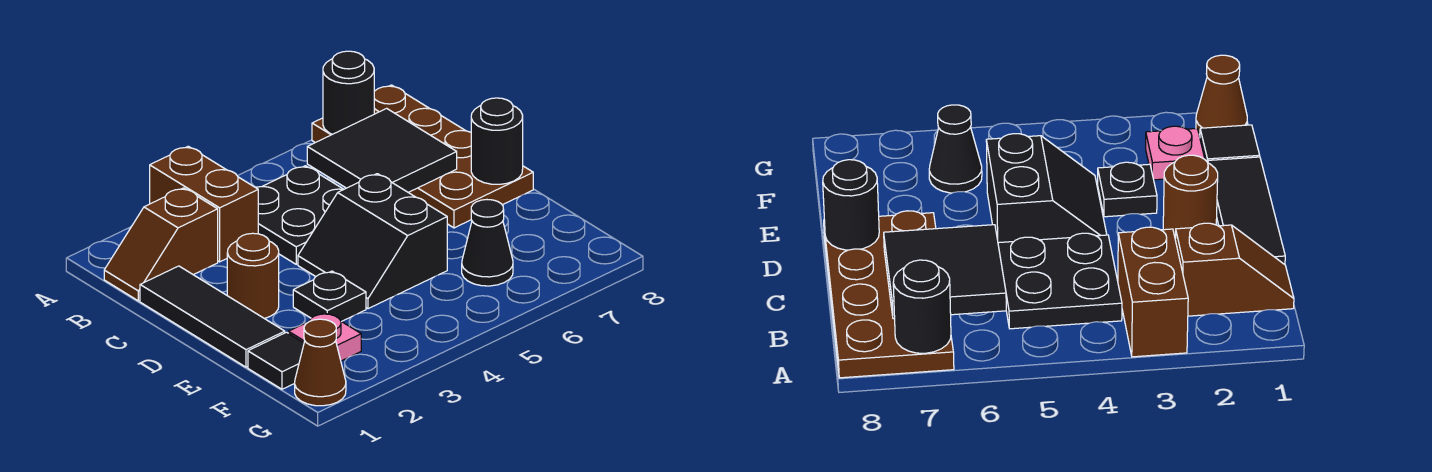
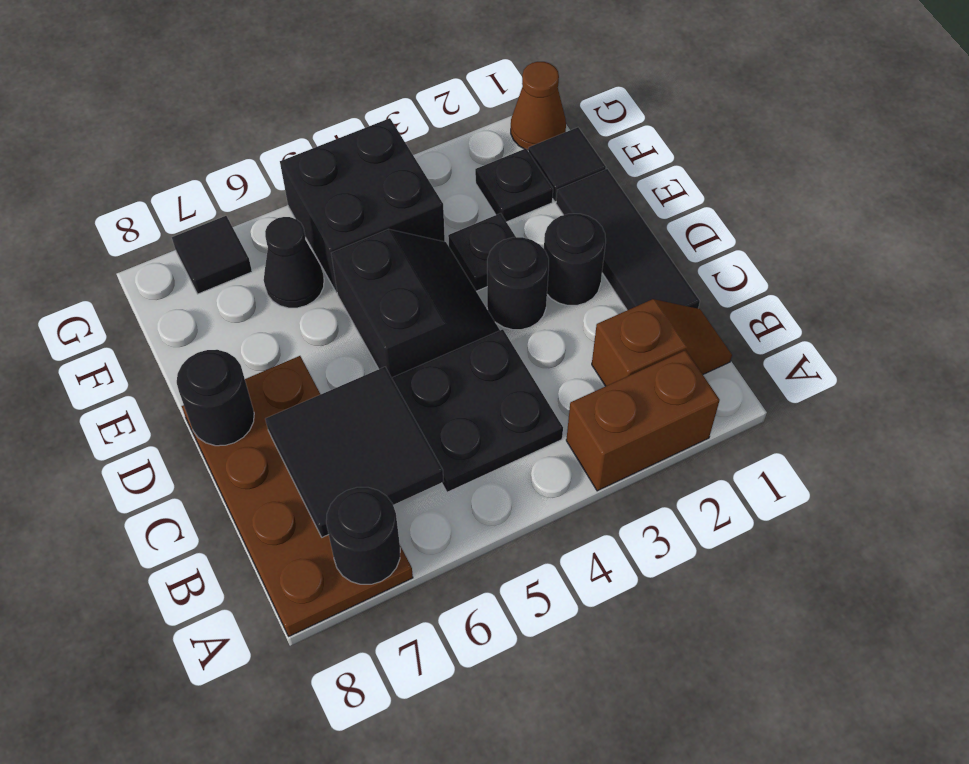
brown 1x2 brick [150,146,258,262] -> brown 1x2 brick turned to [566,350,720,491]
brown 1x1 round brick [227,233,279,318] -> black 1x1 round brick [544,214,606,305]
none -> black 1x1 round brick [487,237,549,330]
pink 1x1 plate [288,313,361,361] -> black 1x1 plate [475,148,553,222]
none -> black 2x2 brick [280,118,445,293]
none -> black 1x1 tile [172,216,252,294]

